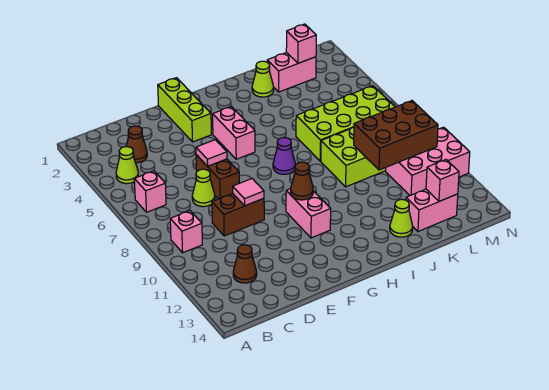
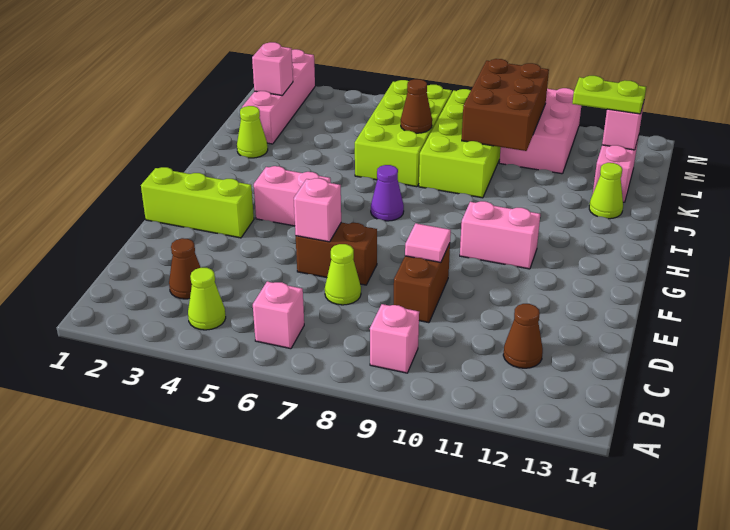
pink 1x1 tile [196,140,227,166] -> pink 1x1 brick [294,178,341,242]
brown 1x1 cone [291,162,313,200] -> brown 1x1 cone moved to [401,79,432,133]
pink 1x2 brick [267,52,316,92] -> pink 1x4 brick [242,49,315,144]
none -> lime 1x2 plate [572,76,646,114]

